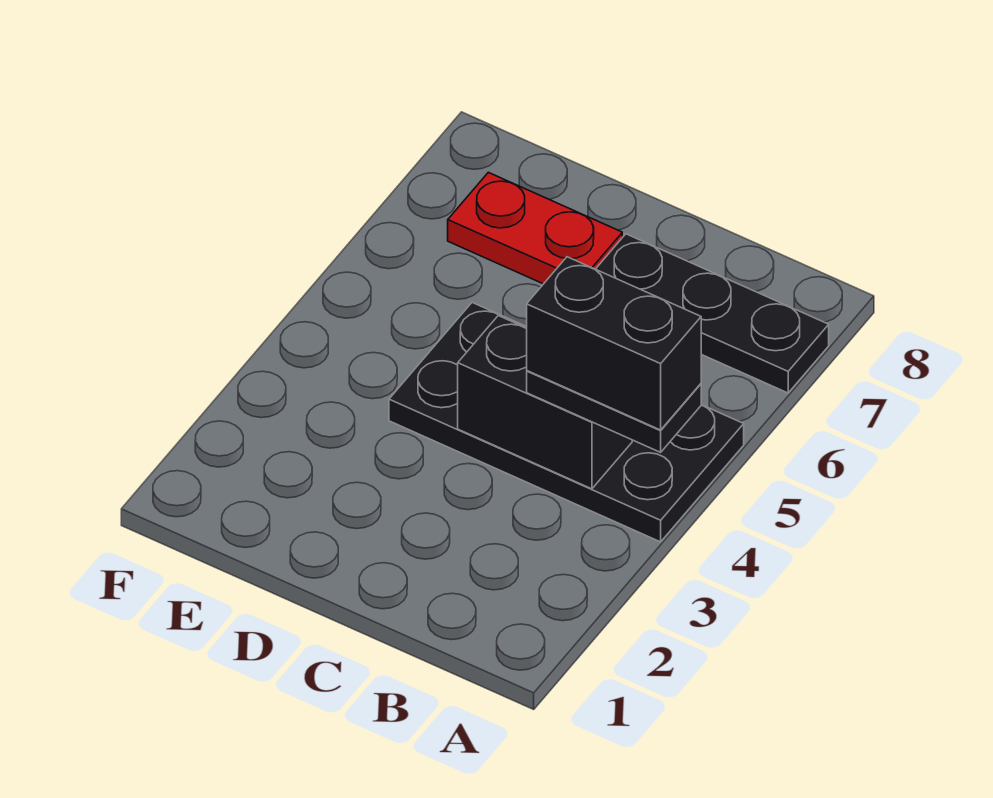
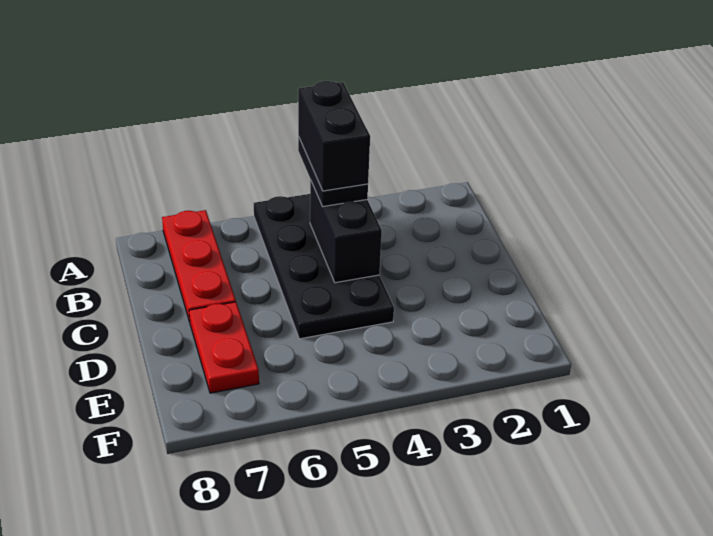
black 1x3 plate [596,234,829,393] -> red 1x3 plate [162,210,236,322]

